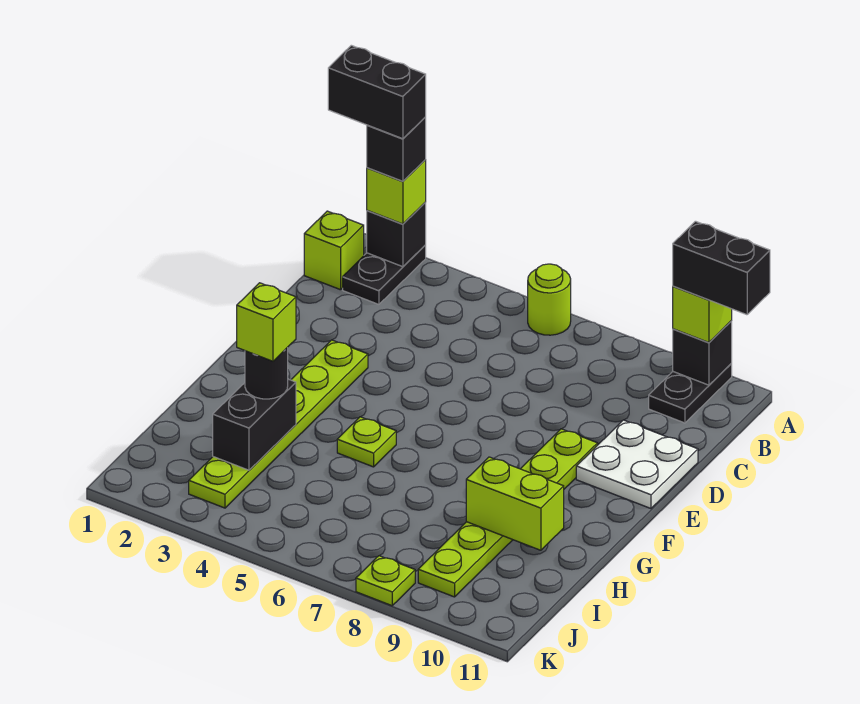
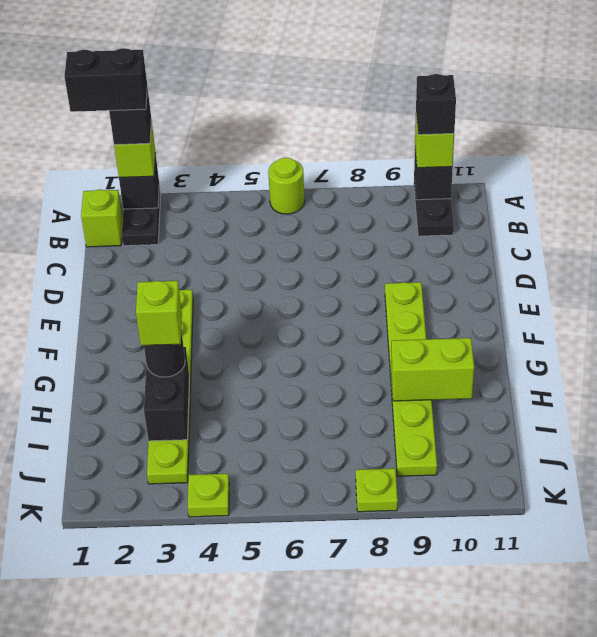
black 1x2 brick [673,221,770,315] -> black 1x1 brick [416,74,456,135]
white 2x2 plate [576,420,698,508] -> none
lime 1x1 plate [337,417,396,467] -> lime 1x1 plate moved to [188,474,229,517]

